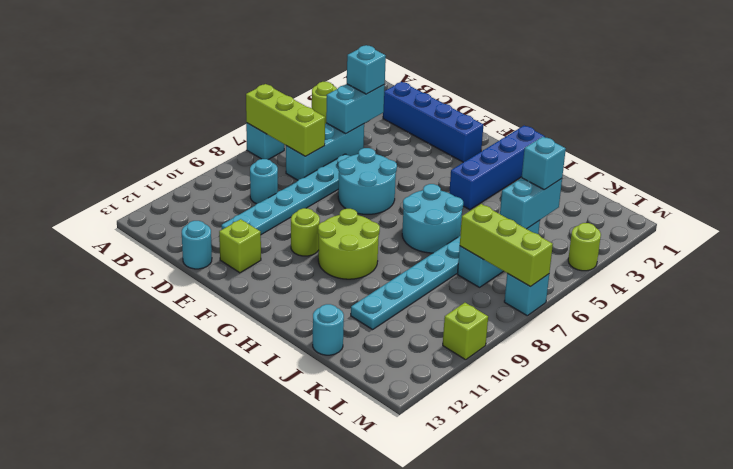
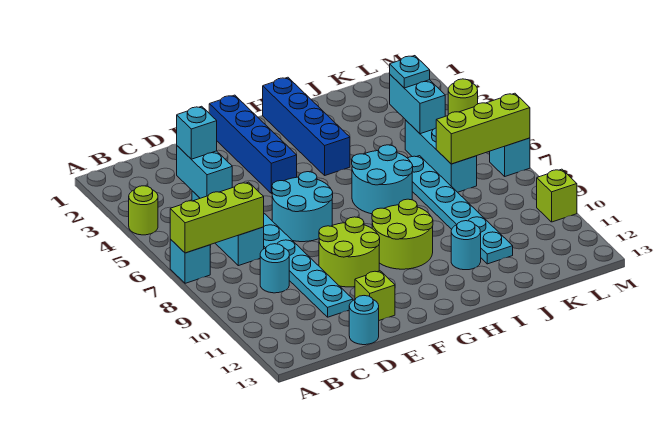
blue 1x4 brick [383,82,483,162] -> blue 1x4 brick turned to [209,95,297,193]
lime 1x1 round brick [291,208,320,256] -> lime 2x2 round brick [319,217,380,287]
cyan 1x1 round brick [313,304,344,355] -> cyan 1x1 round brick moved to [451,221,481,270]
cyan 1x1 brick [522,137,566,190] -> cyan 1x1 plate [390,56,430,88]

